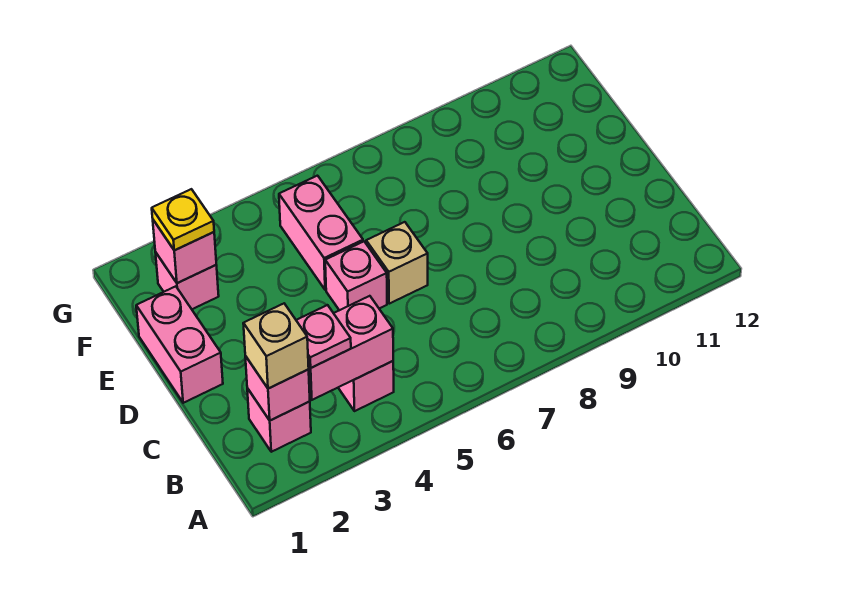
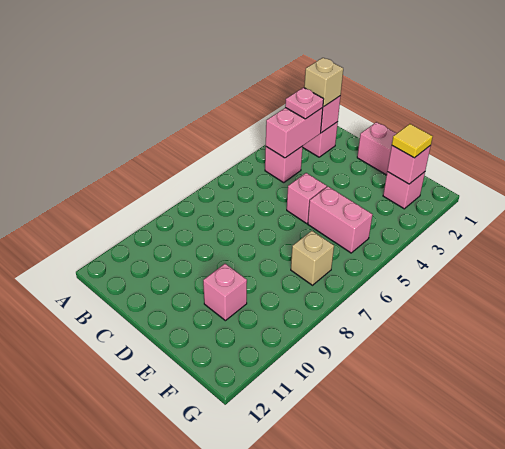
tan 1x1 brick [366,222,428,304] -> tan 1x1 brick moved to [291,231,334,285]
none -> pink 1x1 brick [203,264,247,321]
yellow 1x1 plate [152,189,214,250] -> yellow 1x1 tile [392,124,433,158]

